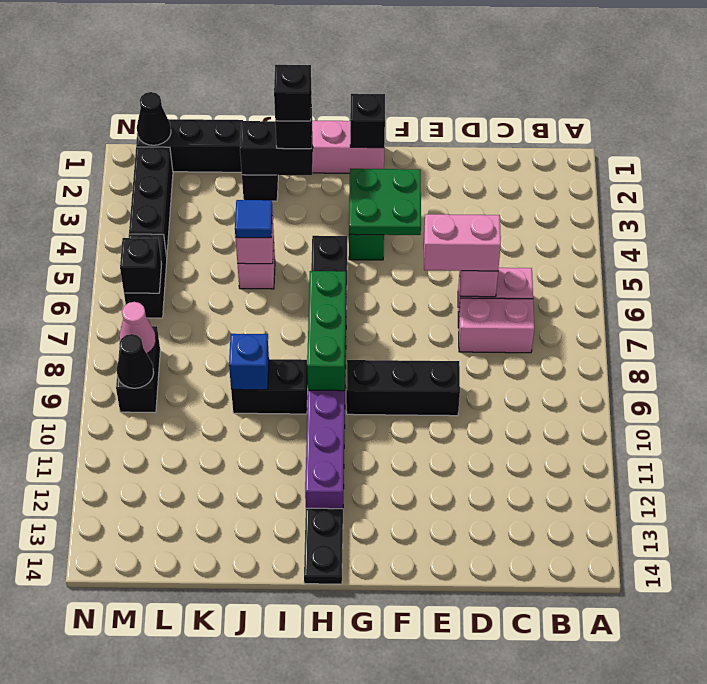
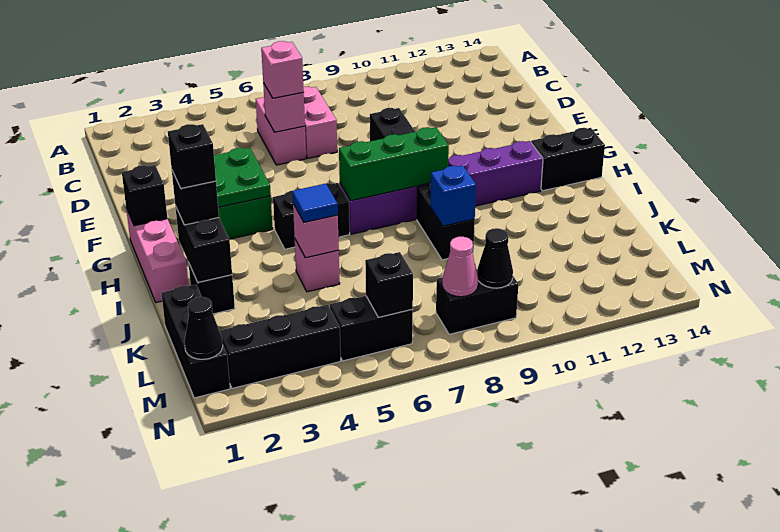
pink 1x2 brick [424,214,501,271] -> pink 1x1 brick [261,41,304,98]
black 1x2 plate [304,508,343,584] -> black 1x2 brick [531,128,605,191]

